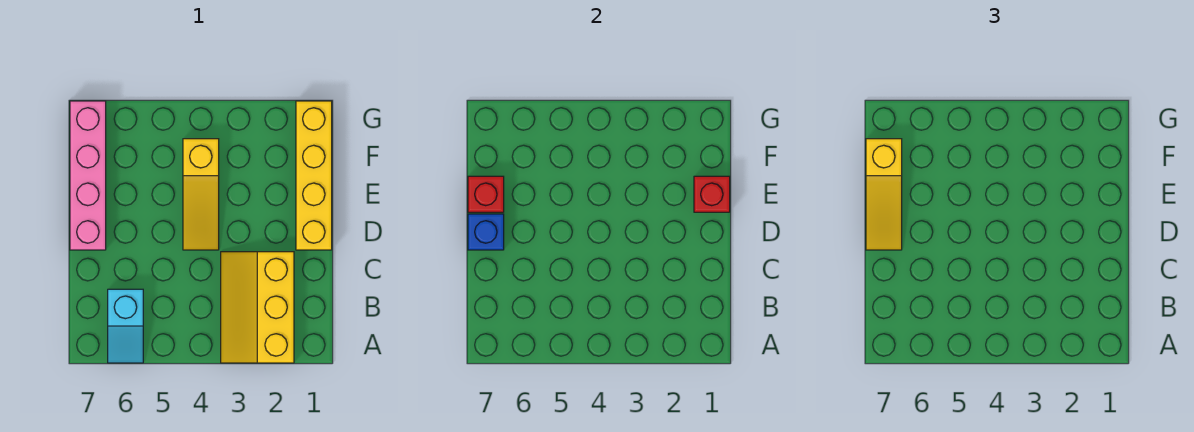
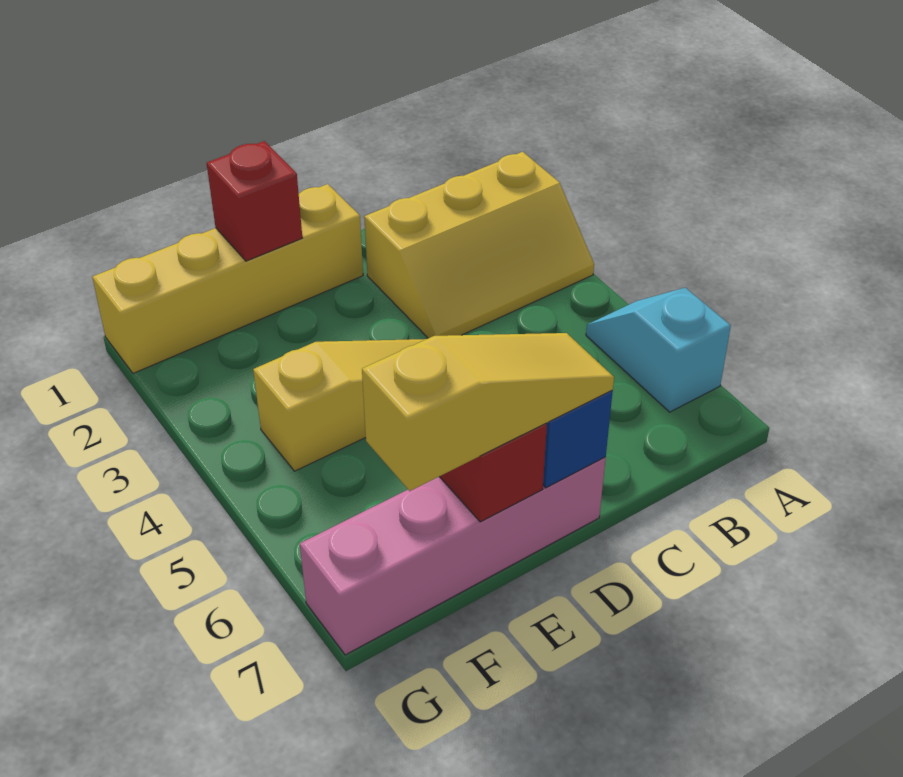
cyan 1x2 slope [108,289,143,363] -> cyan 1x2 slope turned to [586,288,731,412]

